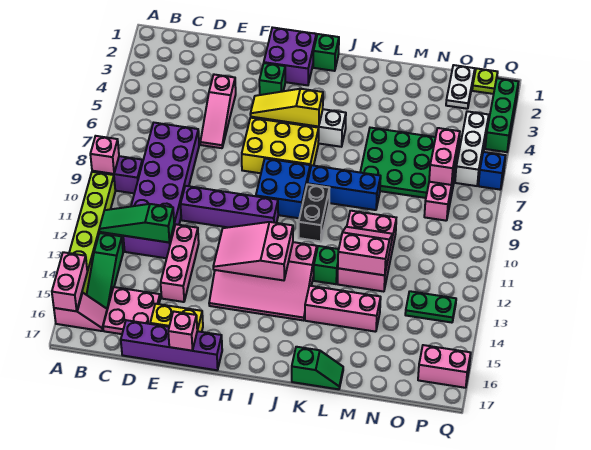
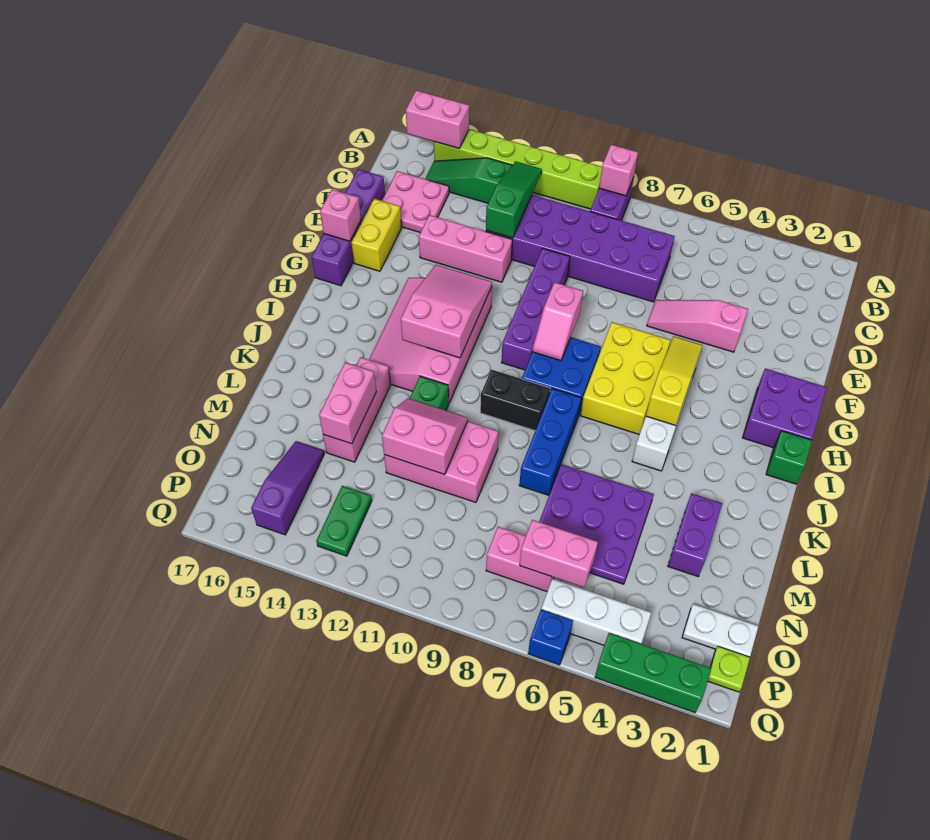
pink 1x2 slope [54,292,107,331] -> pink 1x2 slope moved to [532,282,583,361]
green 1x1 brick [259,63,285,95] -> none
green 1x2 slope [292,347,343,389] -> none
none -> purple 1x2 brick [668,493,722,577]
green 3x3 plate [360,128,436,198] -> purple 3x3 plate [539,464,654,584]
pink 2x2 slope [338,227,393,275] -> pink 2x2 slope turned to [382,398,468,475]
none -> purple 1x3 slope [251,441,324,535]
pink 1x2 brick [418,345,471,388] -> pink 1x2 brick moved to [319,362,376,444]

